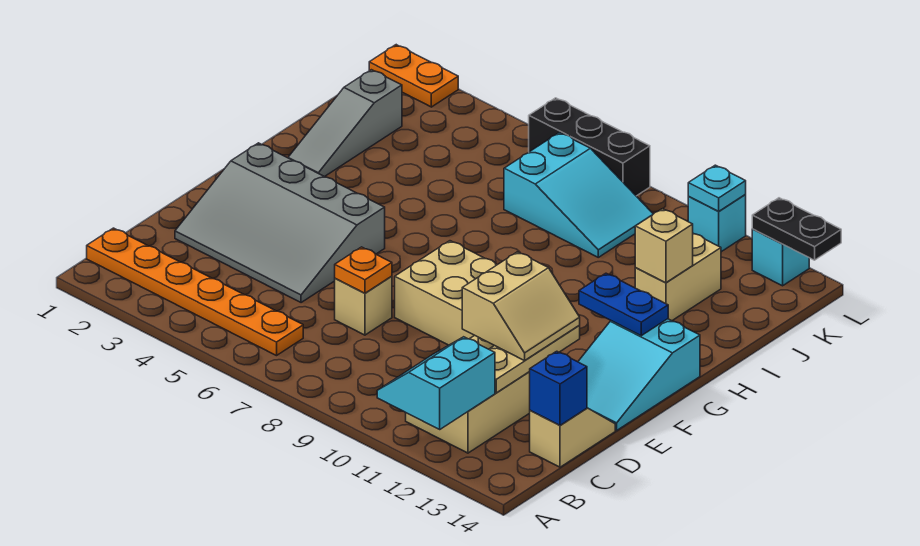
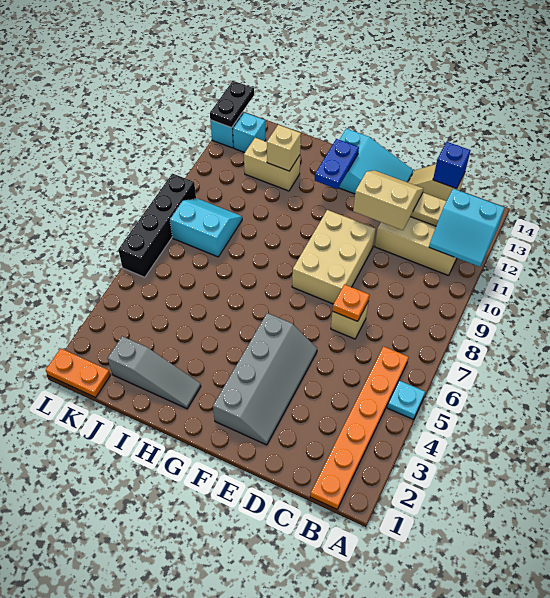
grey 3x4 slope [175,143,385,303] -> grey 2x4 slope [213,313,317,445]
cyan 2x3 slope [504,133,653,257] -> cyan 2x2 slope [170,199,242,257]
orange 1x2 plate [369,45,458,107] -> orange 1x2 plate turned to [46,349,110,397]
black 1x3 brick [529,98,650,196] -> black 1x4 brick [118,174,196,277]
cyan 1x1 brick [688,194,746,252] -> cyan 1x1 brick moved to [233,112,266,153]
cyan 1x1 plate [688,165,746,211] -> cyan 1x1 plate moved to [387,381,425,419]

